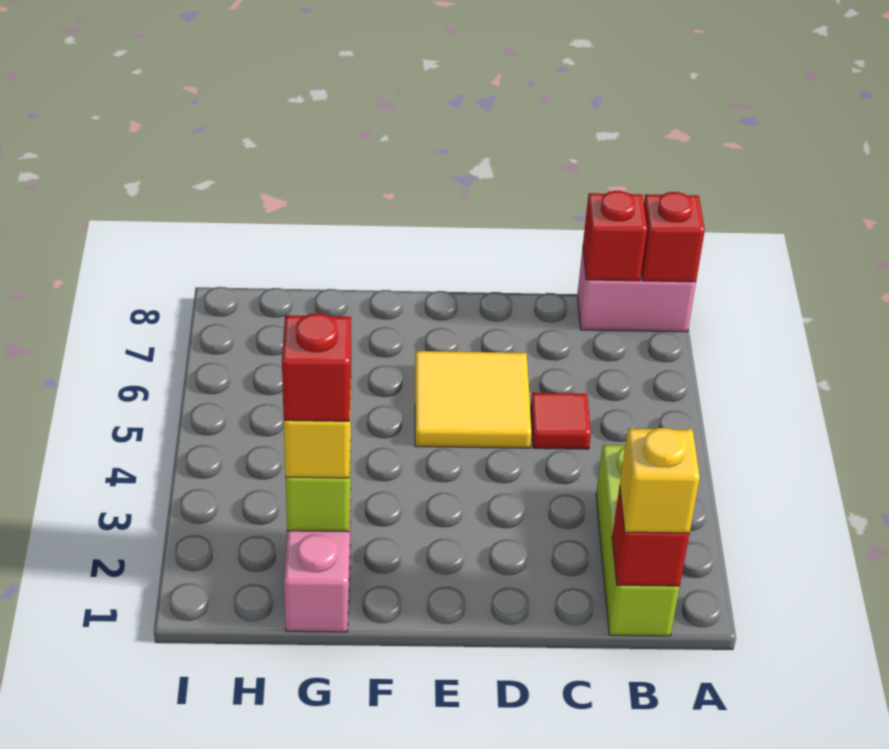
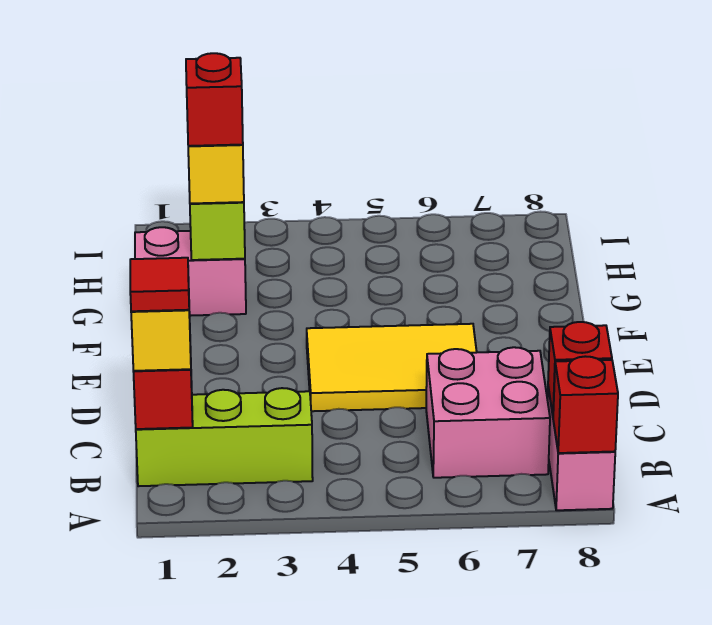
none -> pink 2x2 brick [426,347,550,478]
red 1x1 tile [531,393,591,449] -> red 1x1 tile moved to [130,258,189,311]
yellow 2x2 tile [415,351,532,448] -> yellow 2x3 tile [307,324,477,411]

